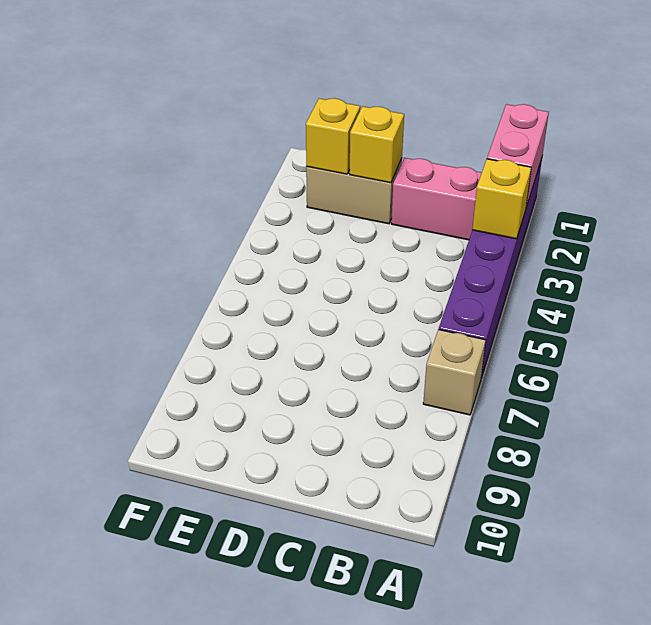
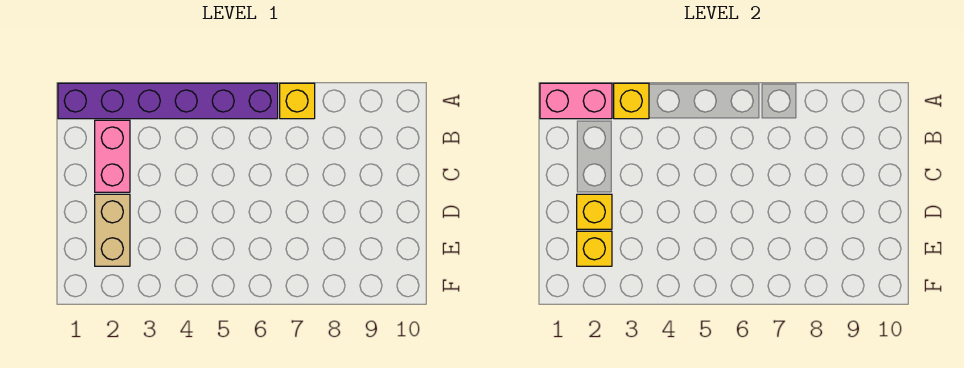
tan 1x1 brick [423,330,486,415] -> yellow 1x1 brick [280,83,315,119]

